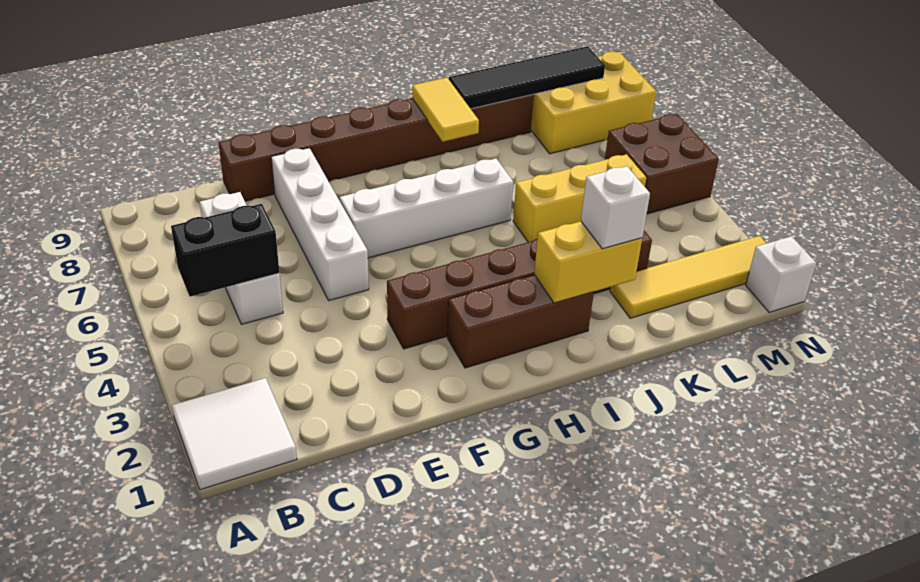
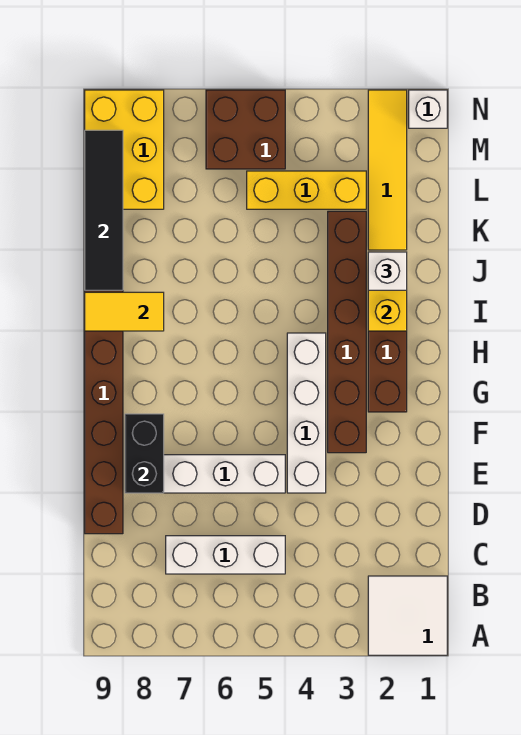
black 1x2 brick [171,204,279,297] -> black 1x2 brick moved to [125,414,164,493]
white 1x4 brick [340,159,513,258] -> white 1x4 brick moved to [287,333,326,493]
yellow 1x3 brick [513,154,646,242] -> yellow 1x3 brick turned to [247,171,366,209]

